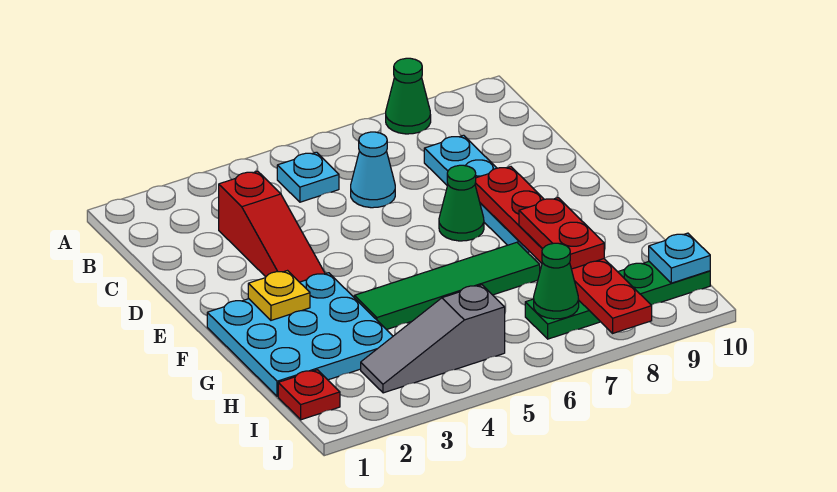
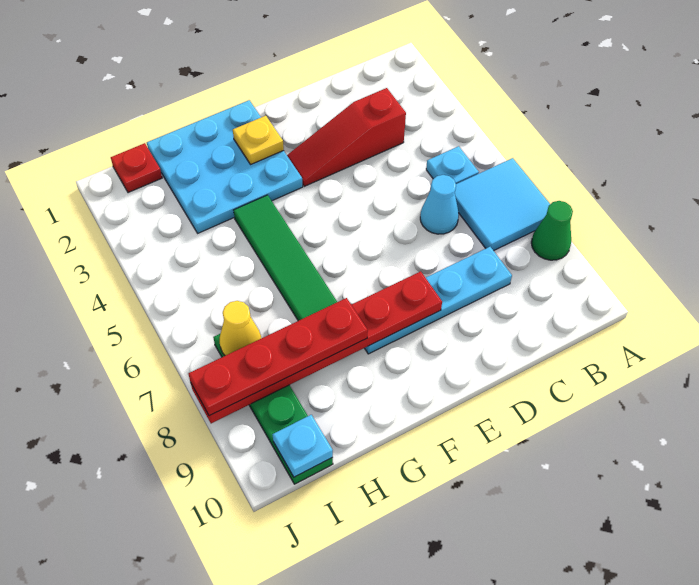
none -> cyan 2x2 tile [455,158,550,251]
green 1x1 cone [439,165,484,241] -> none
red 1x2 plate [519,198,604,269] -> red 1x4 plate [188,298,368,416]
grey 1x3 slope [361,285,505,393] -> none
green 1x1 cone [534,243,579,319] -> yellow 1x1 cone [220,301,261,356]

